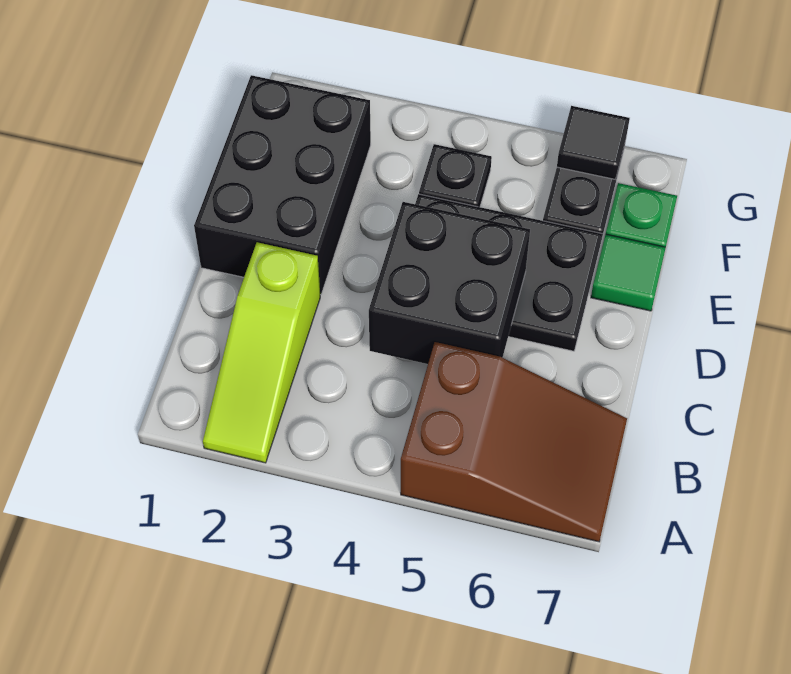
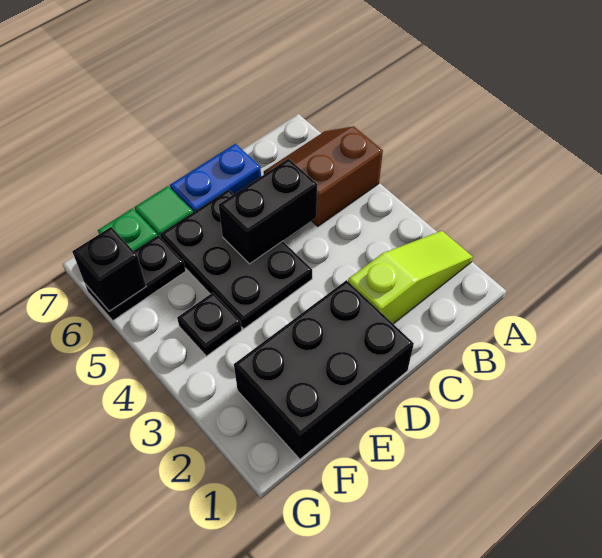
brown 2x3 slope [401,342,627,542] -> brown 2x2 slope [264,126,383,226]
black 2x2 brick [369,202,530,364] -> black 1x2 brick [219,159,317,264]
none -> blue 1x2 plate [170,144,261,212]
black 1x1 tile [557,106,630,180] -> black 1x1 brick [72,227,146,311]

